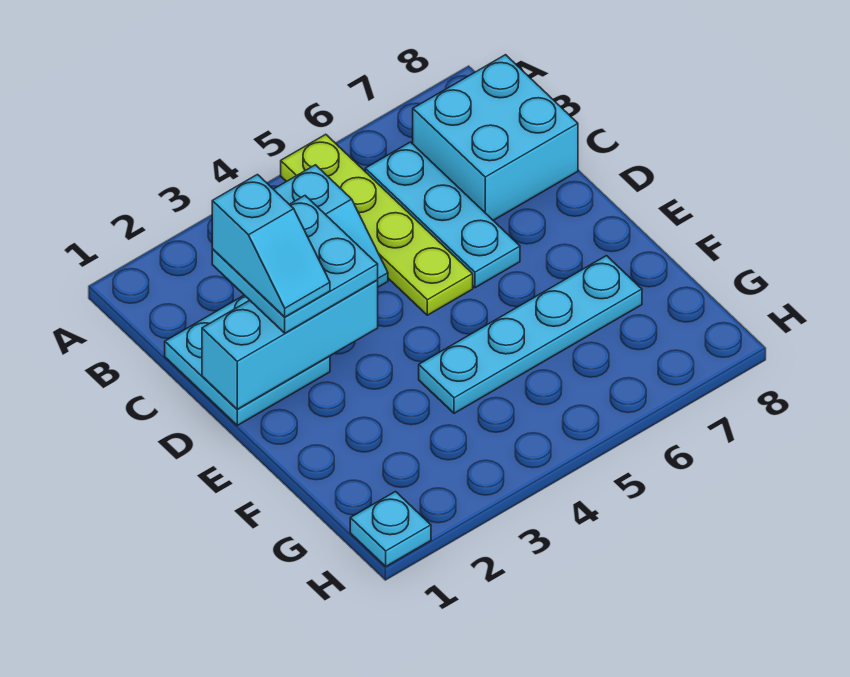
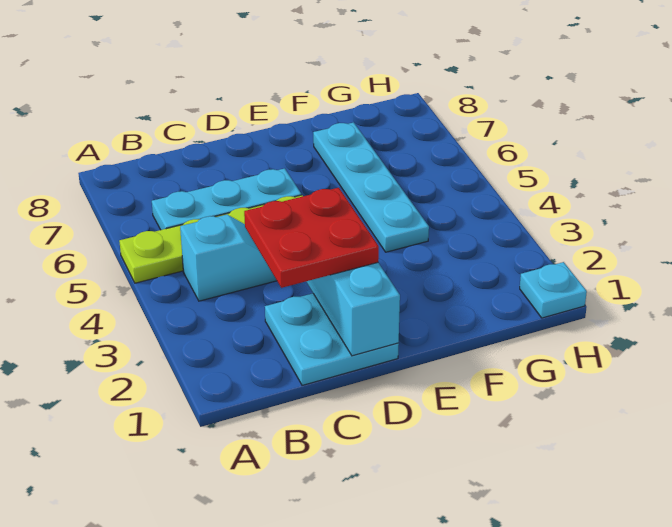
cyan 2x2 brick [413,55,578,220] -> none
cyan 2x2 plate [212,196,378,333] -> red 2x2 plate [244,188,379,288]
cyan 1x2 slope [212,175,330,317] -> none

